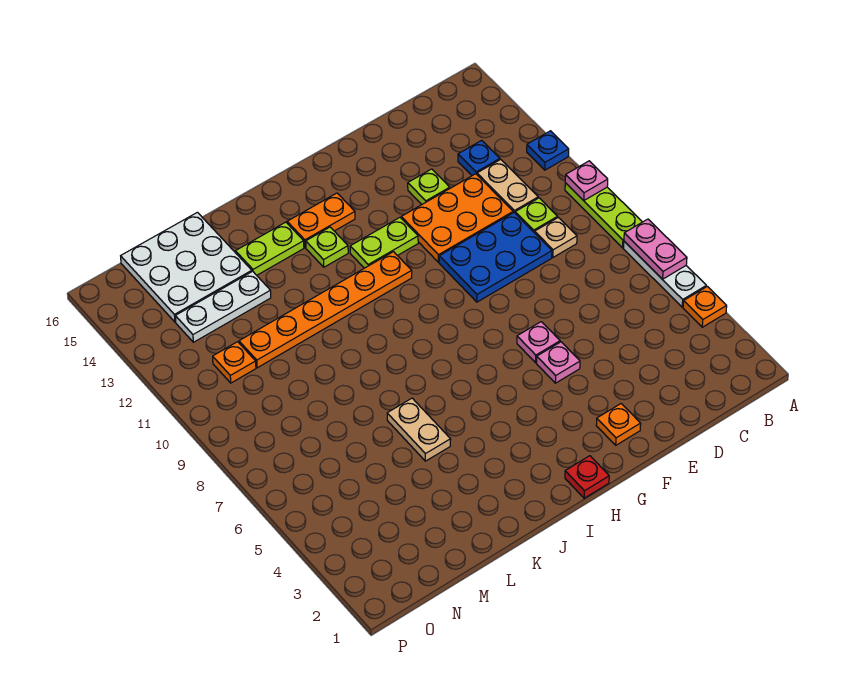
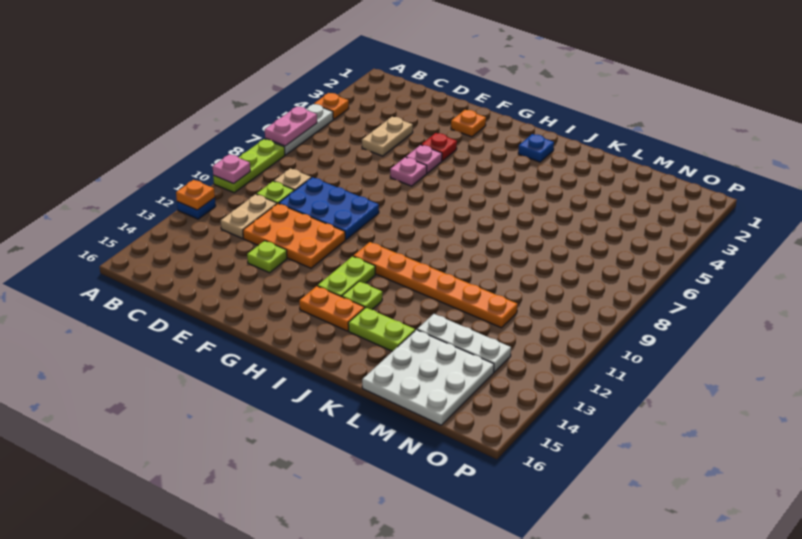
blue 1x1 plate [458,140,500,176] -> blue 1x1 plate moved to [518,134,554,162]
lime 1x2 plate [350,218,418,268] -> lime 1x2 plate turned to [318,256,375,297]
red 1x1 plate [565,456,609,498] -> red 1x1 plate moved to [421,133,457,161]
tan 1x2 plate [387,398,451,461] -> tan 1x2 plate moved to [362,117,413,156]
orange 1x1 plate [213,342,256,383] -> orange 1x1 plate moved to [176,180,215,210]

